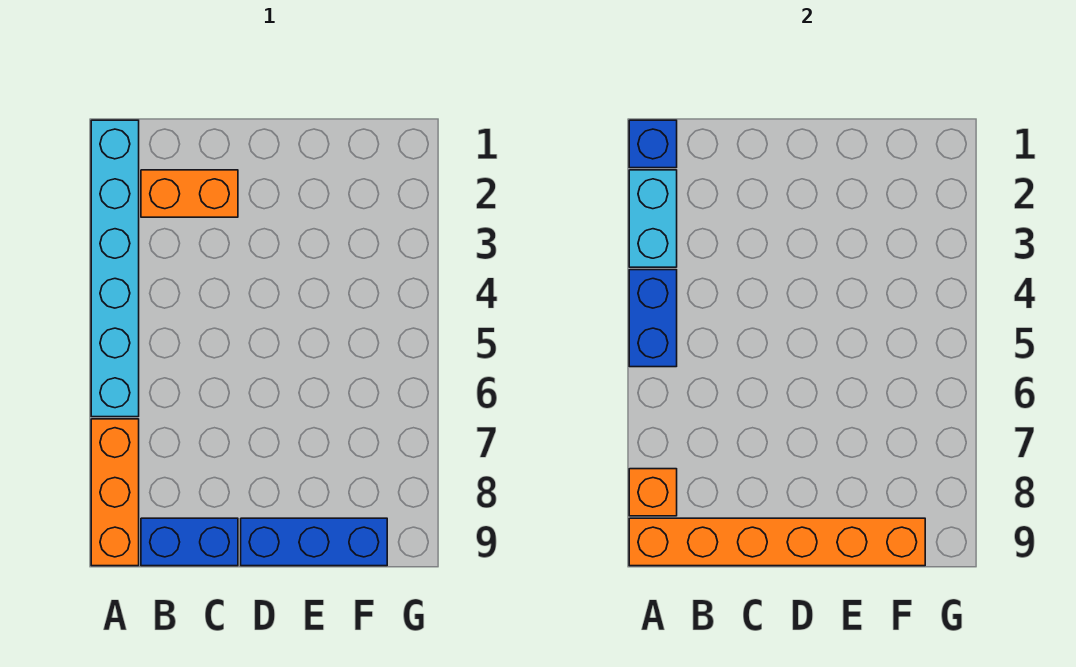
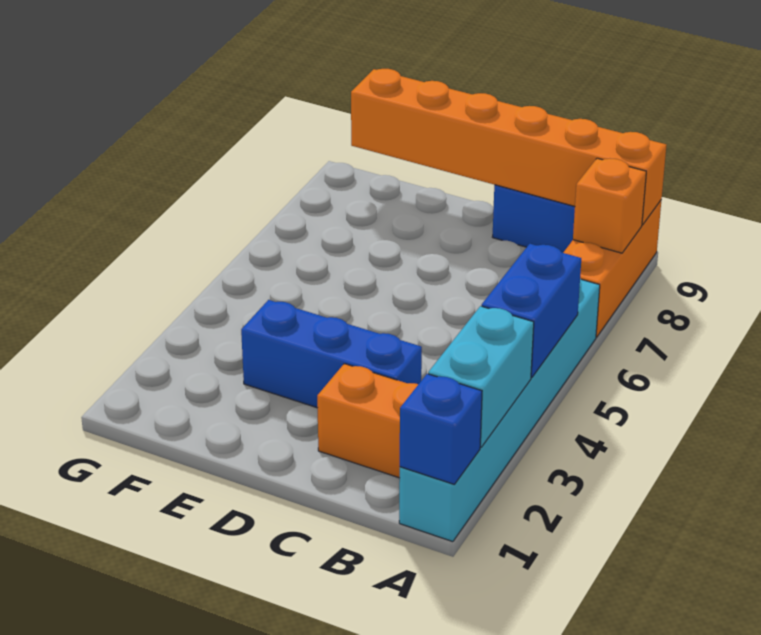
blue 1x3 brick [241,518,387,566] -> blue 1x3 brick moved to [241,300,422,408]

